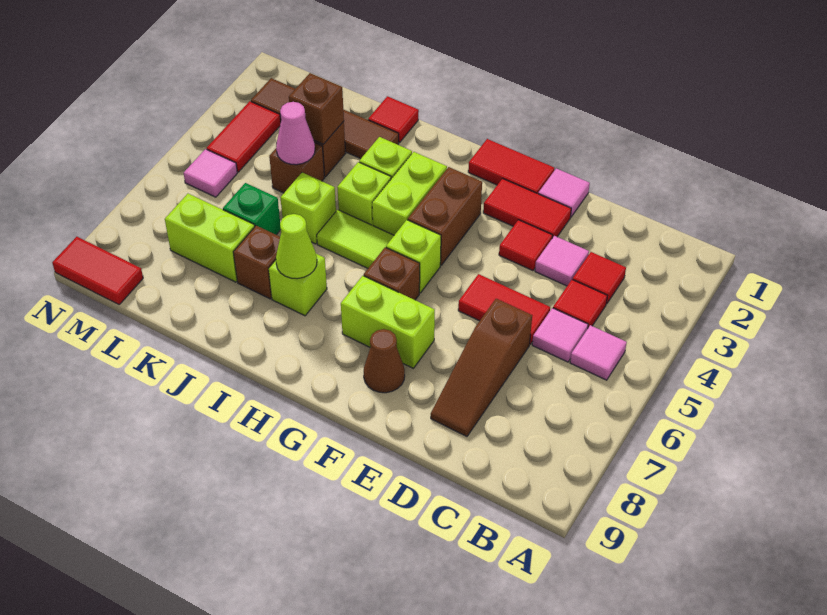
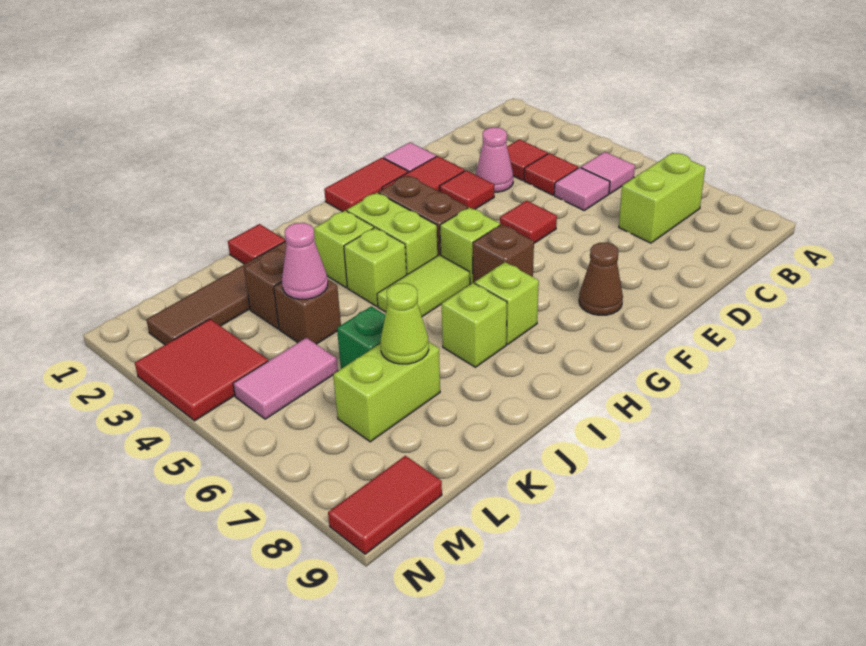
pink 1x1 tile [535,236,589,286] -> pink 1x1 cone [476,127,513,192]
red 1x2 tile [458,274,550,344] -> red 1x1 tile [500,201,557,243]
brown 1x3 slope [431,299,532,436] -> none
lime 1x2 brick [341,276,435,368] -> lime 1x2 brick moved to [619,153,705,243]
lime 1x1 cone [276,214,317,279] -> lime 1x1 cone moved to [380,283,429,364]
lime 1x1 brick [281,172,336,244] -> lime 1x1 brick moved to [475,262,539,344]
brown 1x1 brick [233,226,280,299] -> none
brown 1x1 brick [289,73,344,144] -> none
red 1x2 tile [207,101,281,172] -> red 2x2 tile [135,319,268,421]
pink 1x1 tile [184,149,237,197] -> pink 1x2 tile [233,338,338,419]

